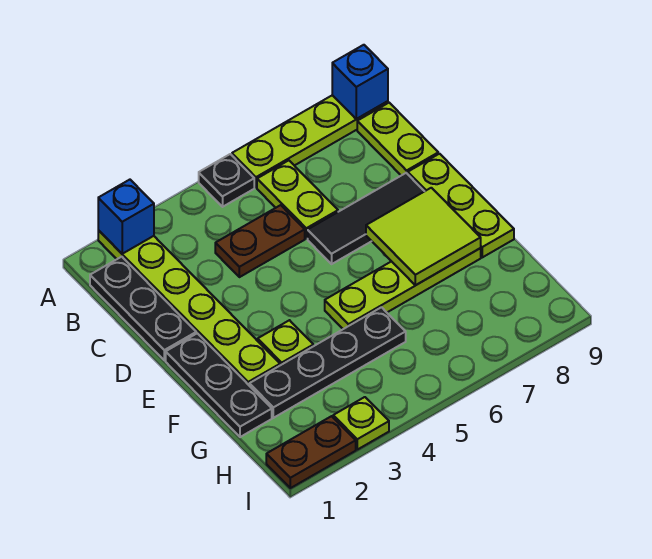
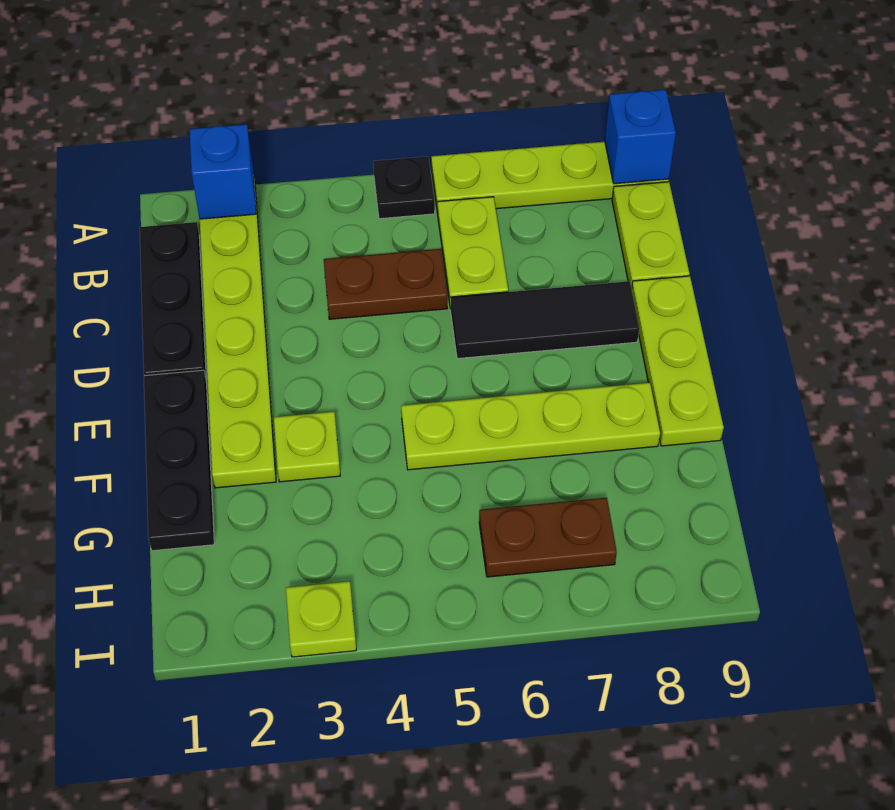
lime 2x2 tile [366,188,481,285] -> none
black 1x4 plate [249,307,406,418] -> none
brown 1x2 plate [266,416,356,488] -> brown 1x2 plate moved to [479,498,617,577]

